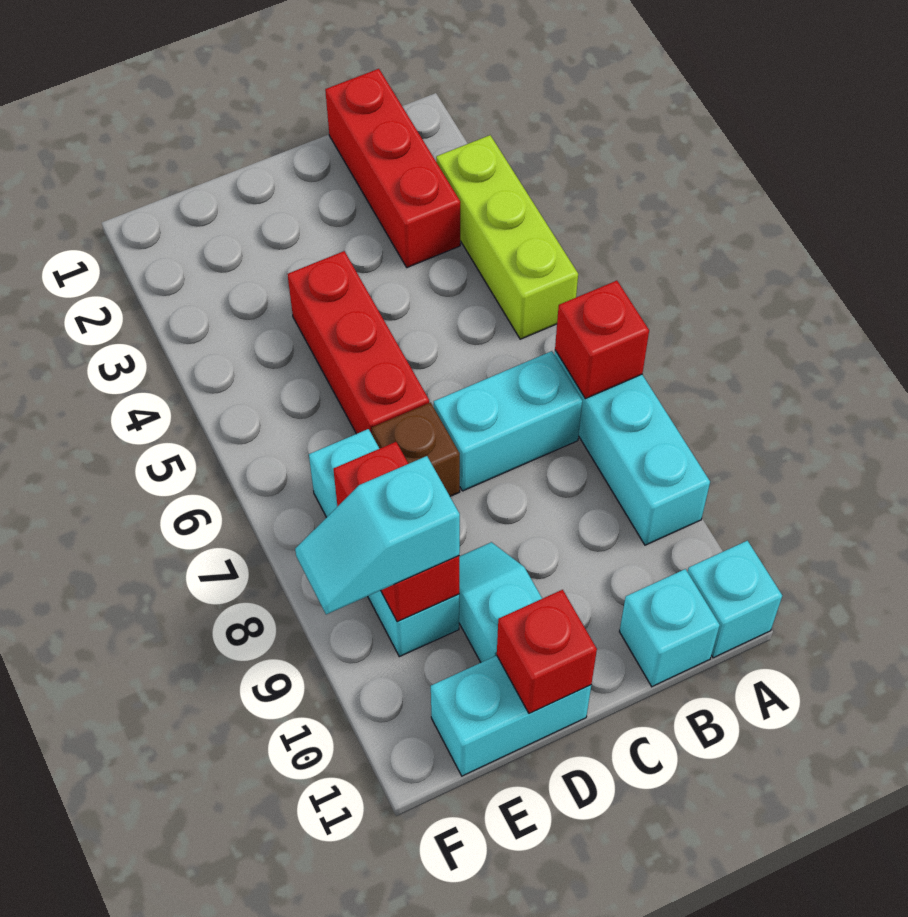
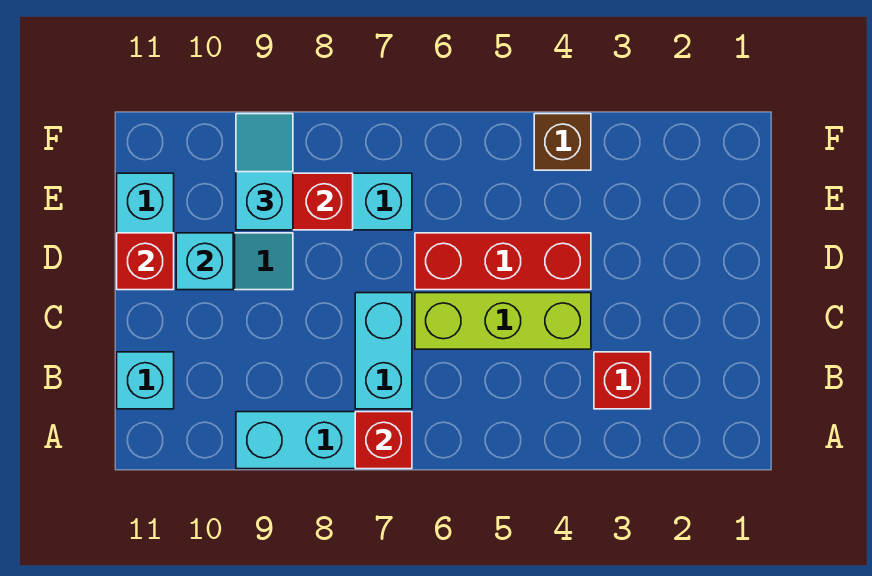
lime 1x3 brick [436,135,578,339] -> lime 1x3 brick moved to [415,293,591,349]
cyan 1x1 brick [688,541,782,658] -> cyan 1x1 brick moved to [176,233,233,290]
red 1x3 brick [325,69,460,268] -> red 1x1 brick [594,352,651,409]
brown 1x1 brick [372,403,460,496] -> brown 1x1 brick moved to [534,114,591,170]

